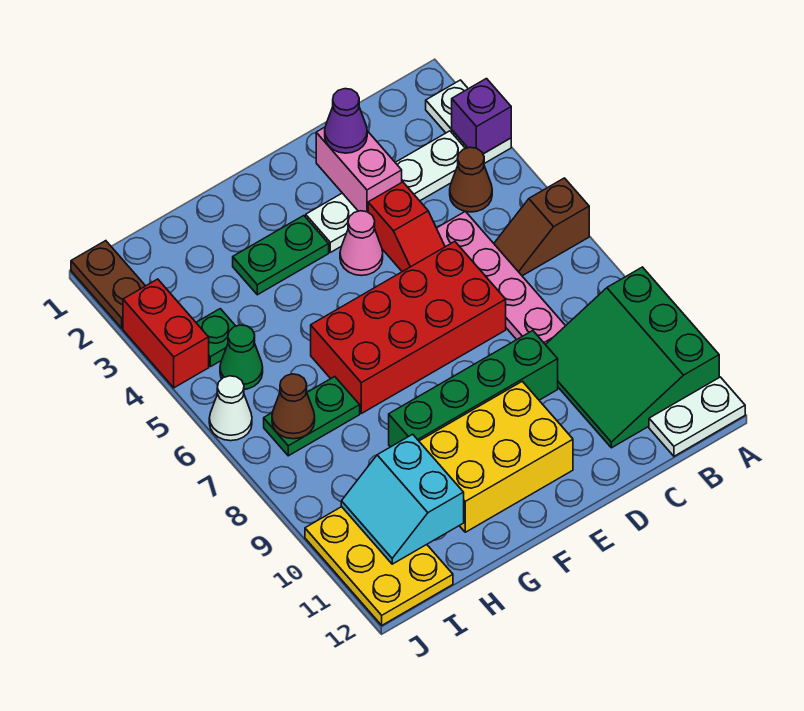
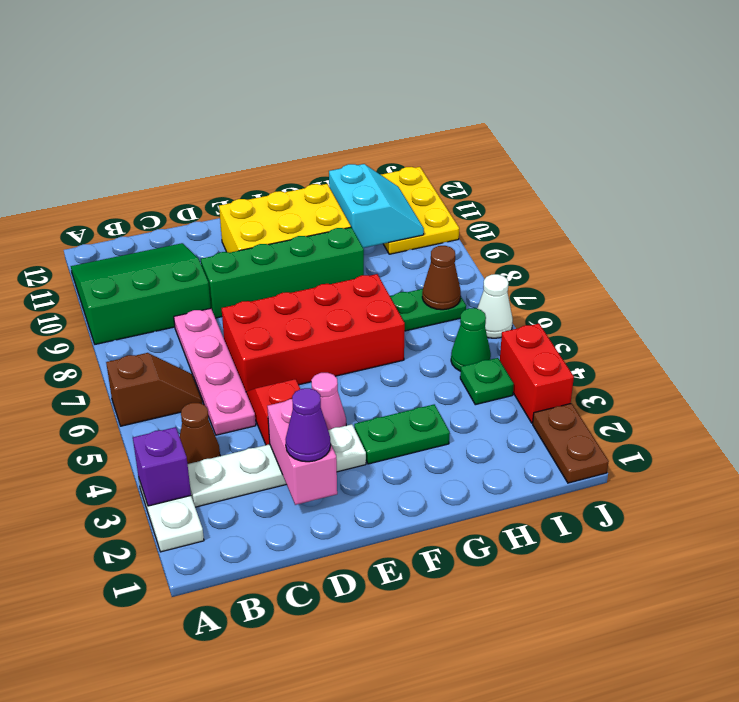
green 3x3 slope [546,267,719,448] -> green 3x3 slope turned to [71,243,211,344]
white 1x2 plate [649,377,745,456] -> none

